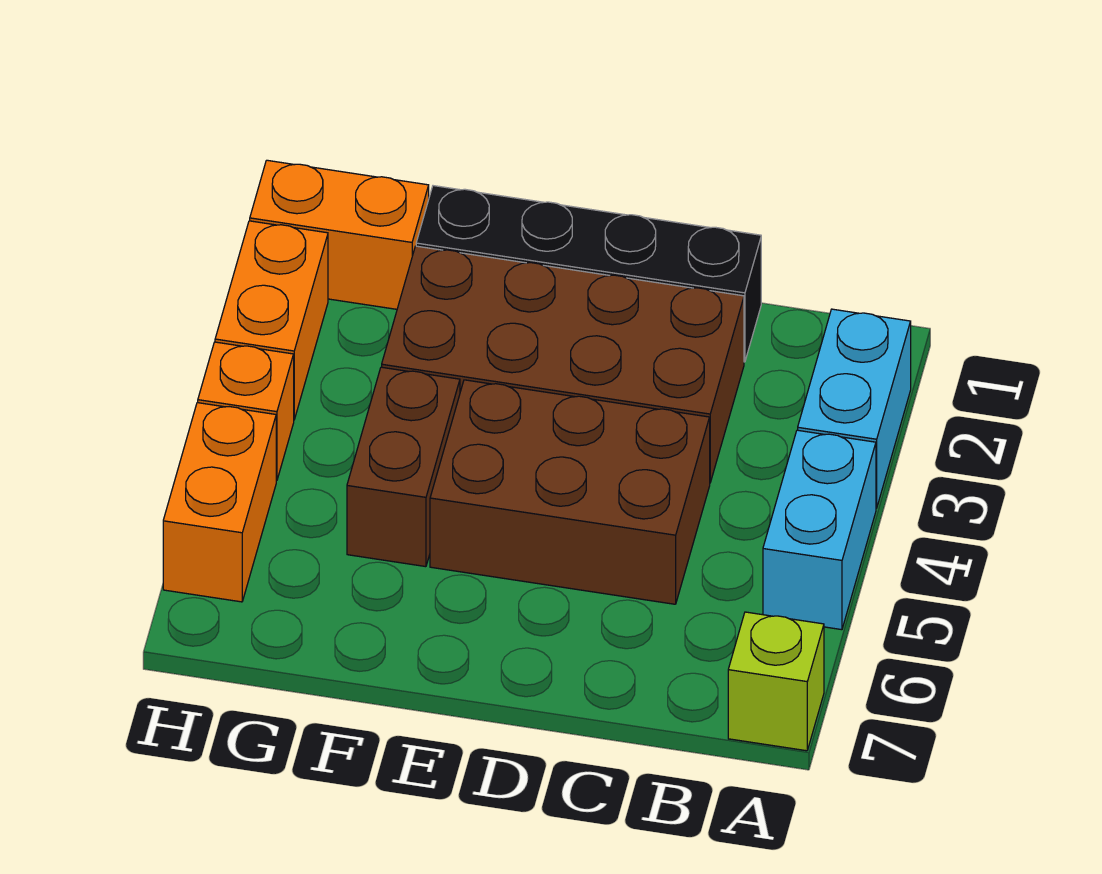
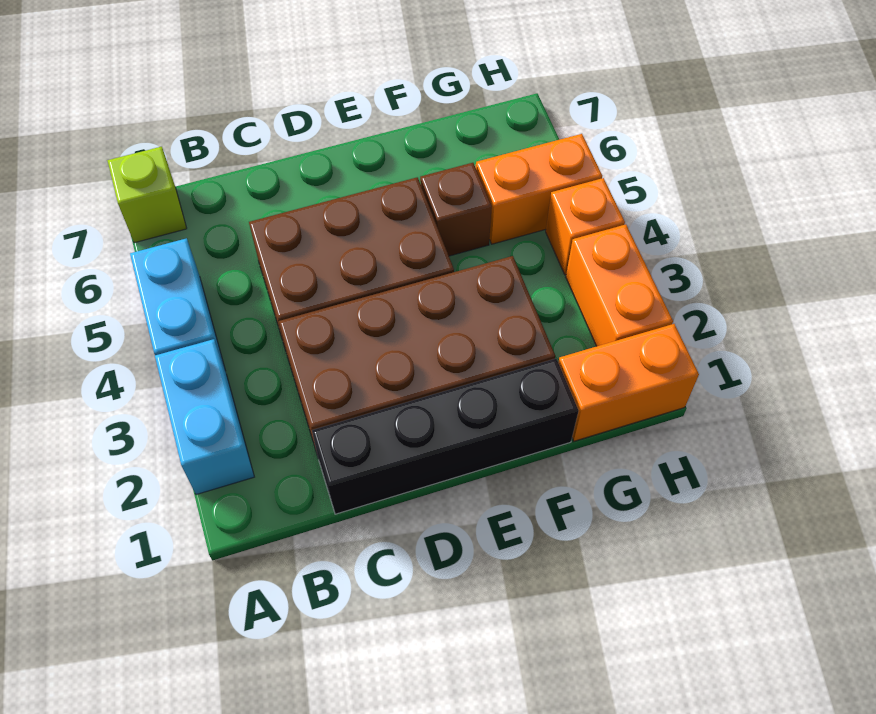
brown 1x2 brick [347,367,460,567] -> brown 1x1 brick [420,163,492,256]
orange 1x2 brick [163,403,276,602] -> orange 1x2 brick turned to [476,134,602,244]

